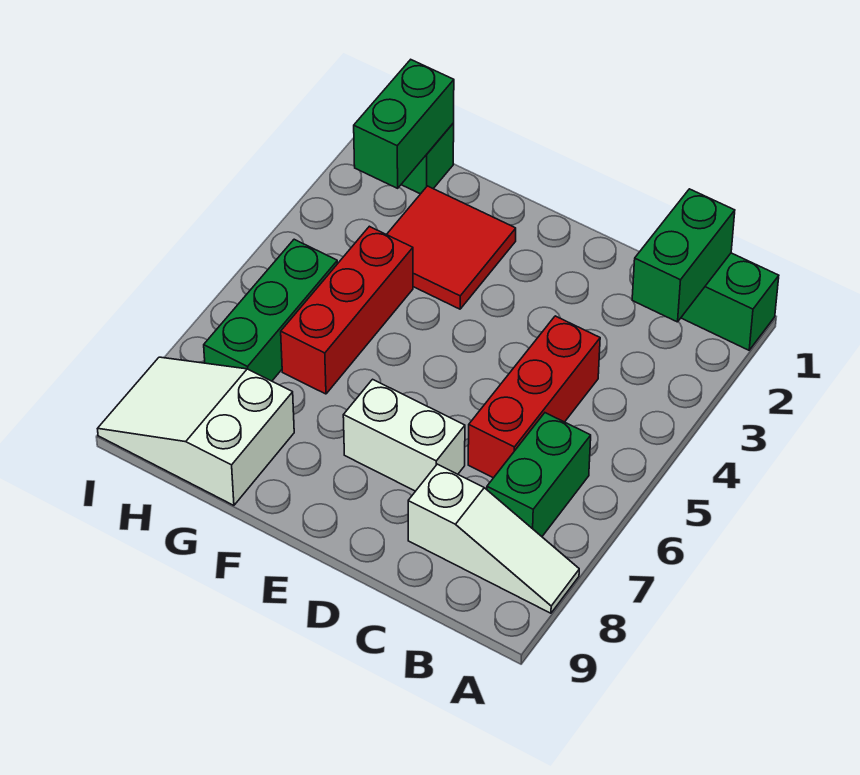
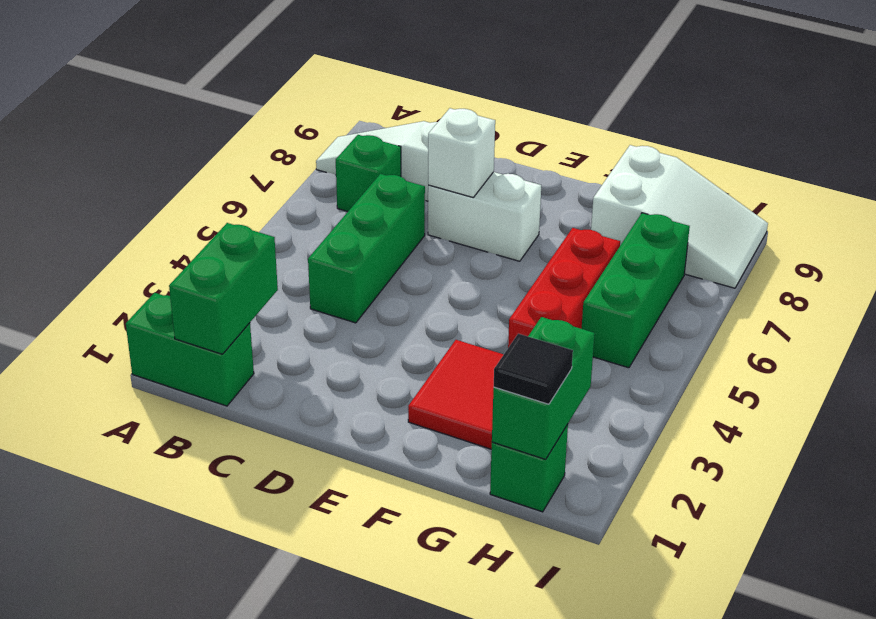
green 1x2 brick [487,413,591,536] -> green 1x1 brick [336,135,401,212]
red 1x3 brick [468,316,600,478] -> green 1x3 brick [308,174,425,323]
none -> white 1x1 brick [428,108,495,197]
none -> black 1x1 tile [494,334,573,404]

